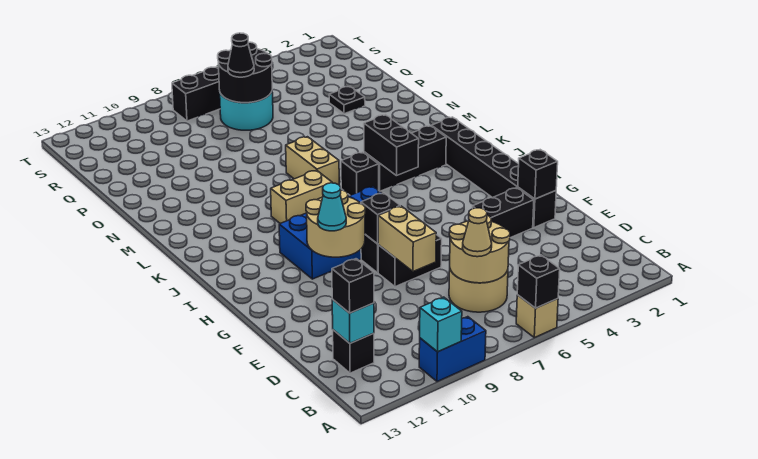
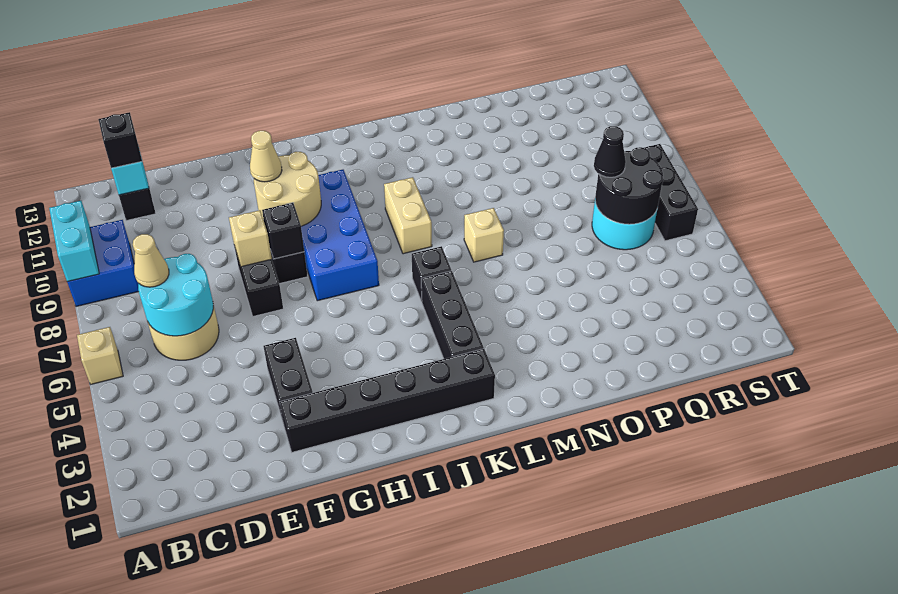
black 1x1 brick [517,255,560,308] -> none
blue 1x2 brick [419,317,486,382] -> blue 2x2 brick [67,220,139,306]
cyan 1x1 brick [420,297,462,352] -> cyan 1x2 brick [49,201,99,282]
tan 2x2 round brick [449,215,510,283] -> cyan 2x2 round brick [138,254,213,336]
tan 1x2 brick [378,206,436,271] -> tan 1x1 brick [229,210,272,267]
black 1x1 brick [518,150,558,199] -> none
cyan 1x1 cone [318,183,346,231] -> tan 1x1 cone [250,131,282,182]
black 1x2 brick [364,115,419,176] -> none
tan 1x2 brick [286,137,339,185] -> tan 1x1 brick [464,208,504,262]
black 1x1 plate [329,87,365,114] -> none

